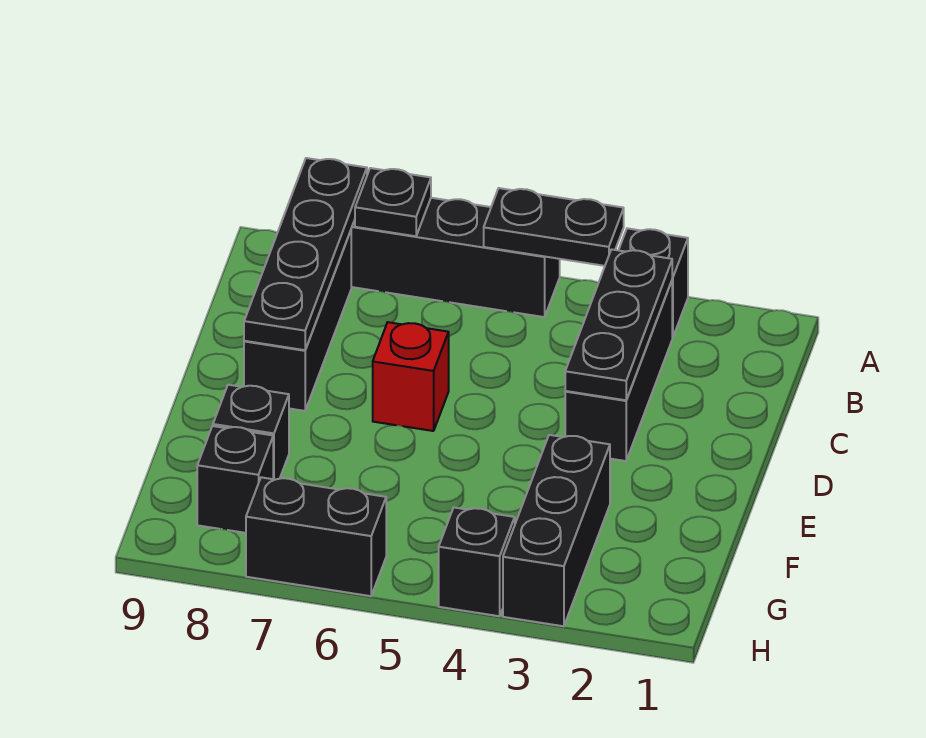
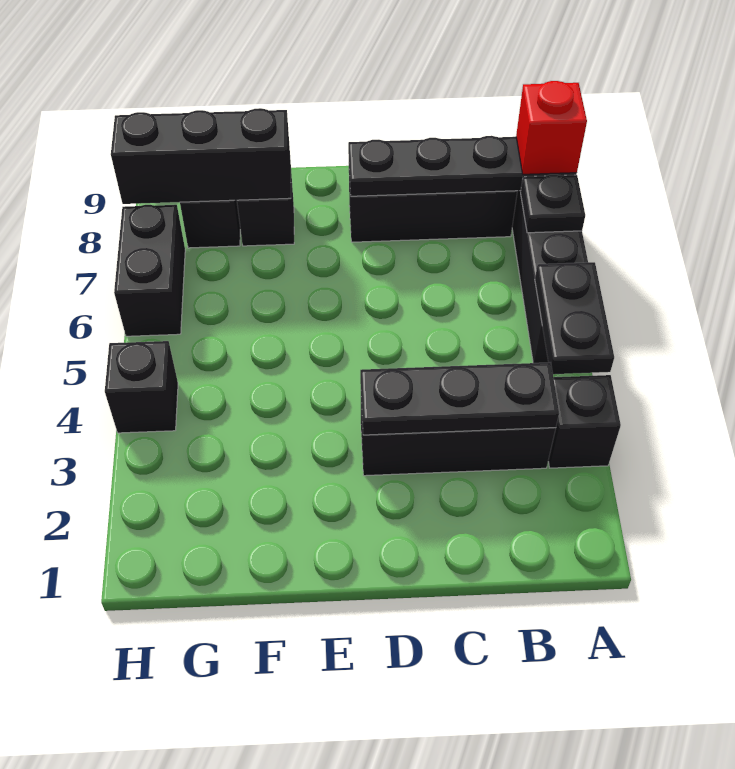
red 1x1 brick [373,322,449,431] -> red 1x1 brick moved to [516,81,587,174]
black 1x3 brick [503,435,610,626] -> black 1x3 brick moved to [111,108,291,204]

